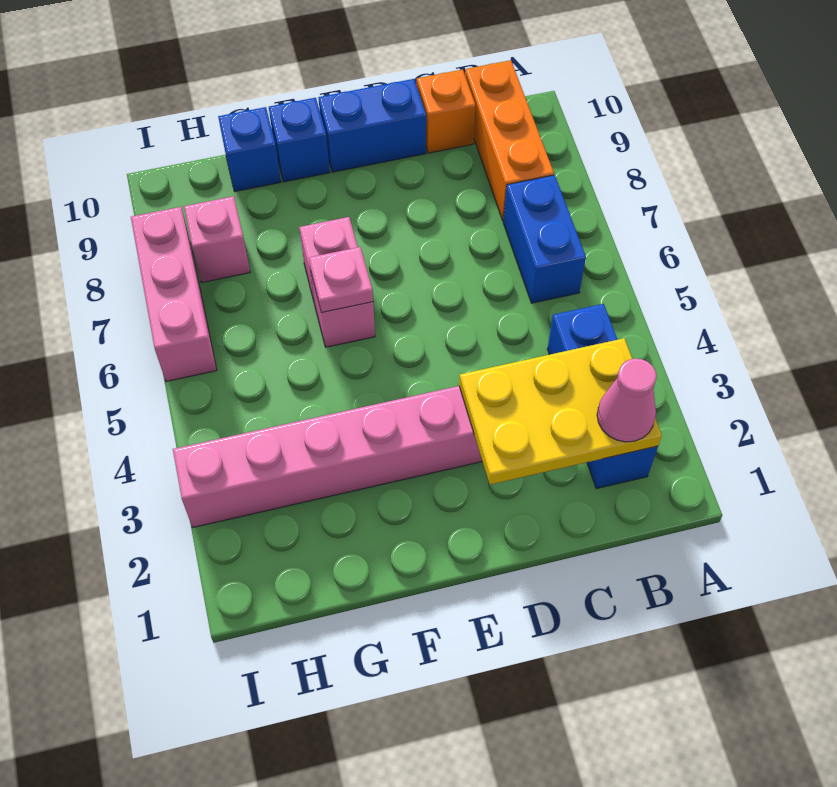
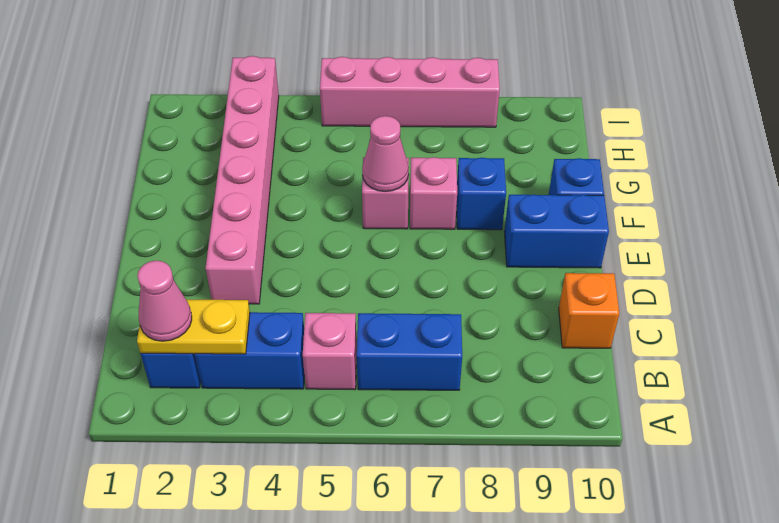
yellow 2x3 plate [459,338,662,485] -> yellow 1x2 plate [137,300,250,354]
orange 1x3 brick [465,60,554,220] -> none
blue 1x2 brick [318,79,426,172] -> blue 1x2 brick turned to [504,195,609,268]
pink 1x1 plate [309,247,373,313] -> pink 1x1 cone [362,116,409,191]
blue 1x1 brick [218,107,281,192] -> blue 1x1 brick moved to [457,158,506,230]
pink 1x1 brick [184,196,250,282] -> pink 1x1 brick moved to [303,313,357,390]
pink 1x3 brick [131,207,217,381] -> pink 1x4 brick [320,57,500,127]

